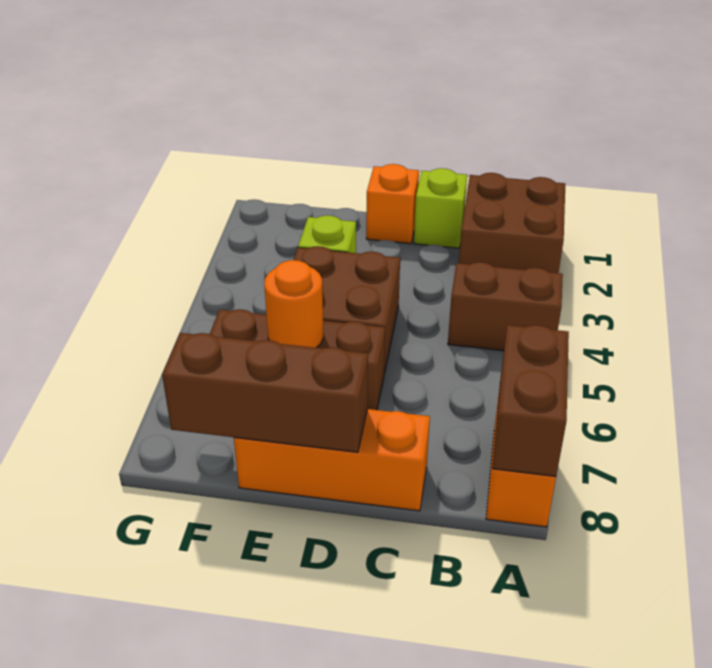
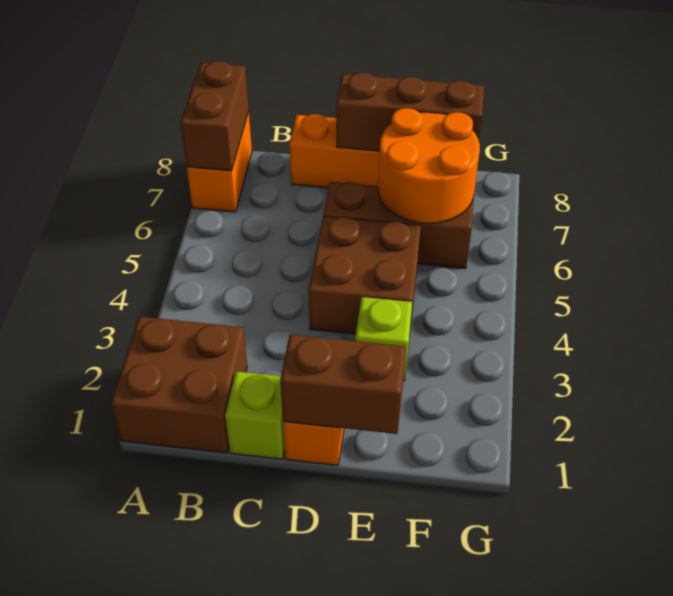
brown 1x2 brick [448,262,563,351] -> brown 1x2 brick moved to [280,335,406,434]
orange 1x1 round brick [264,260,323,348] -> orange 2x2 round brick [378,108,480,224]

